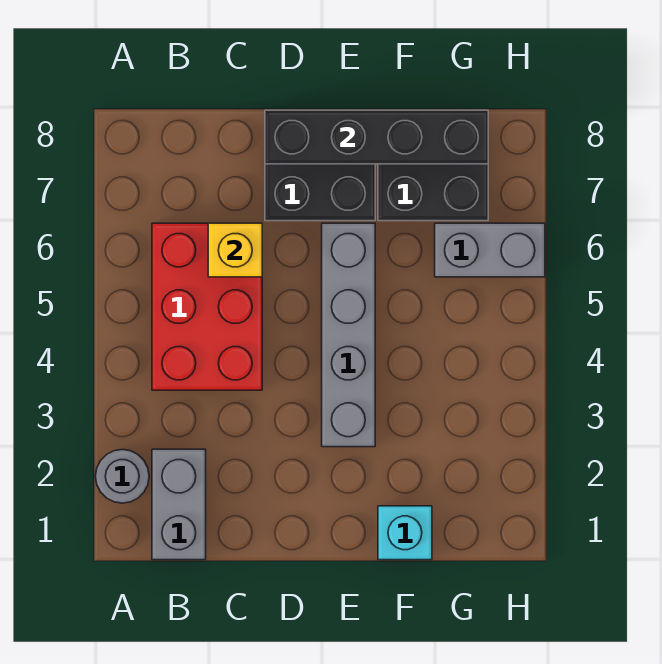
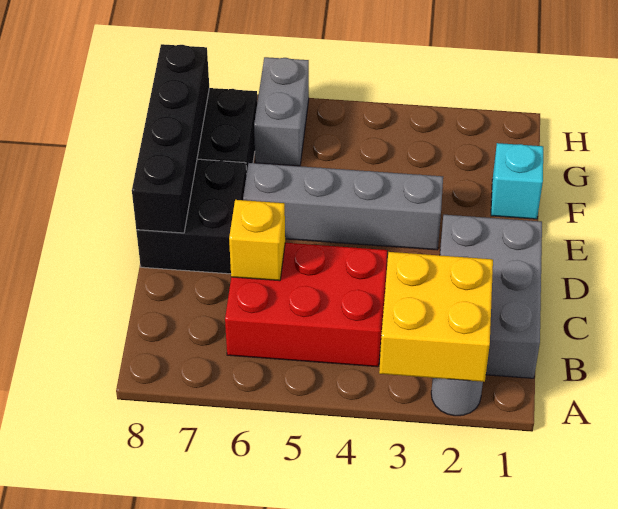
none -> yellow 2x2 brick [379,252,493,382]
grey 1x2 brick [152,449,206,560] -> grey 2x3 brick [440,215,542,378]

